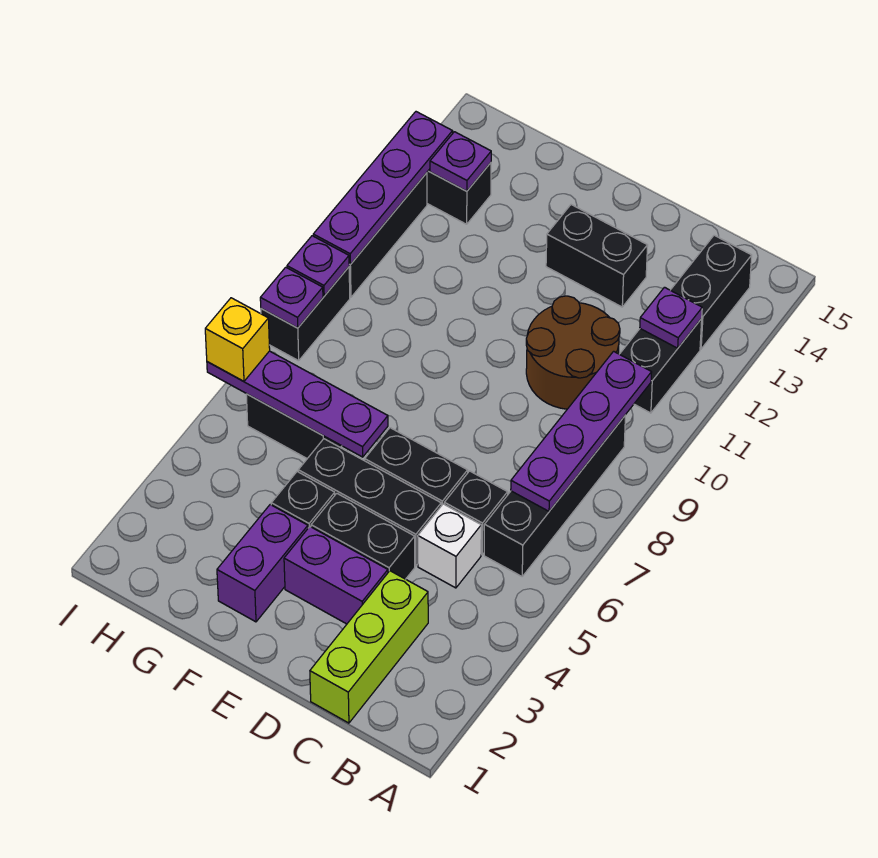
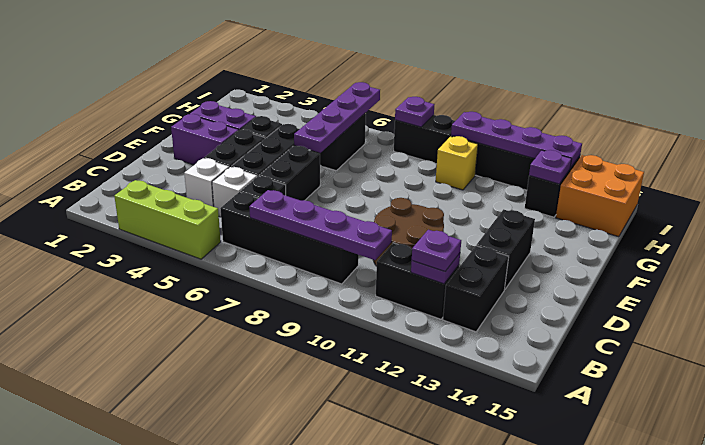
black 1x2 brick [671,235,752,349] -> black 1x2 brick turned to [443,246,509,332]
lime 1x3 brick [310,571,428,723] -> lime 1x3 brick moved to [114,180,221,259]
none -> white 1x1 brick [184,158,229,207]
purple 1x2 brick [284,527,388,624] -> purple 1x2 brick turned to [171,114,239,165]
none -> orange 2x2 brick [556,155,644,237]
yellow 1x1 brick [205,298,270,381] -> yellow 1x1 brick moved to [436,136,478,190]
purple 1x1 plate [287,236,349,296] -> purple 1x1 plate moved to [412,230,461,271]

